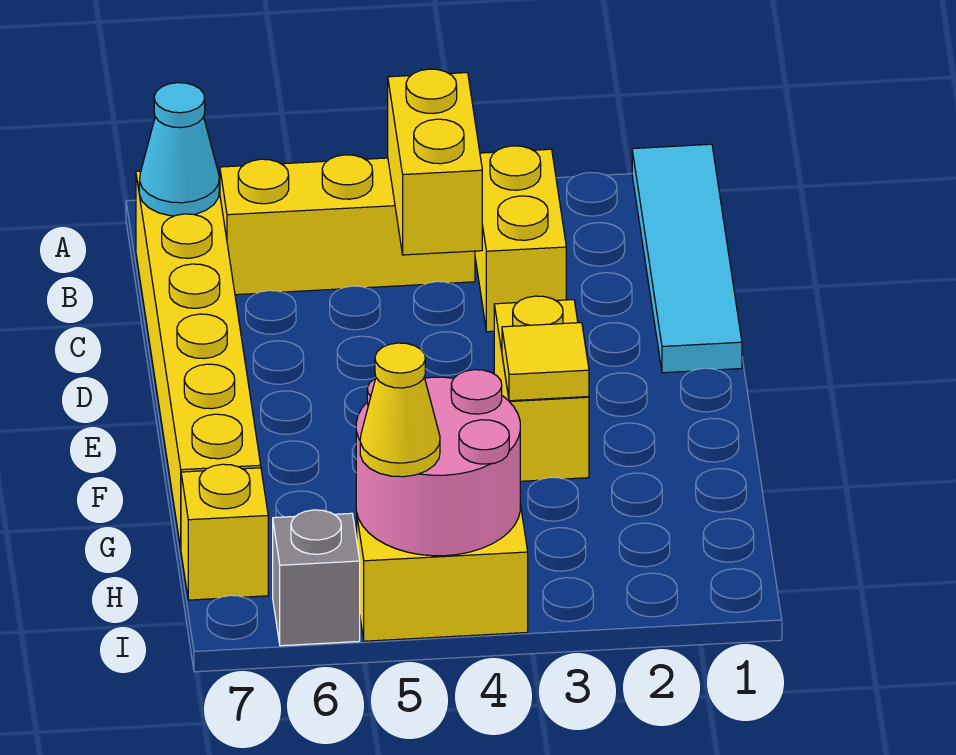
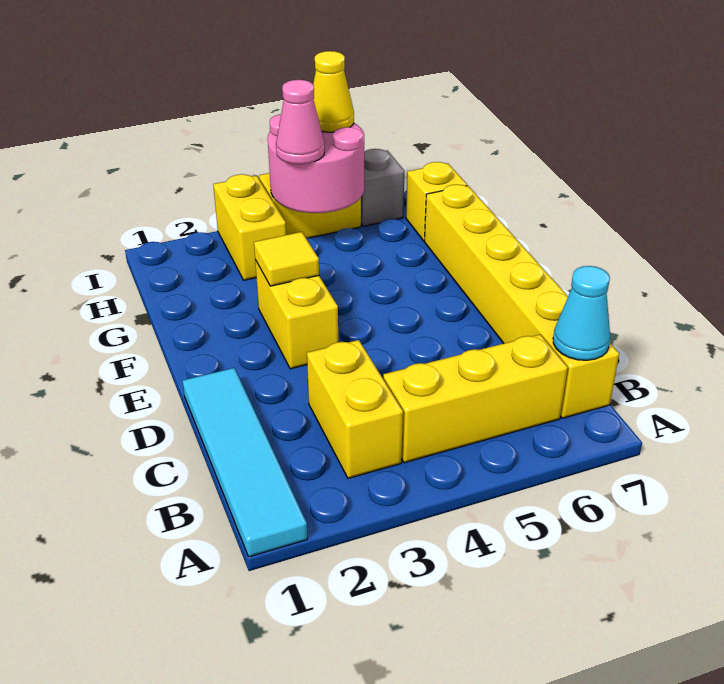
yellow 1x2 brick [388,69,482,255] -> yellow 1x2 brick moved to [213,174,286,280]
none -> pink 1x1 cone [276,80,325,164]

